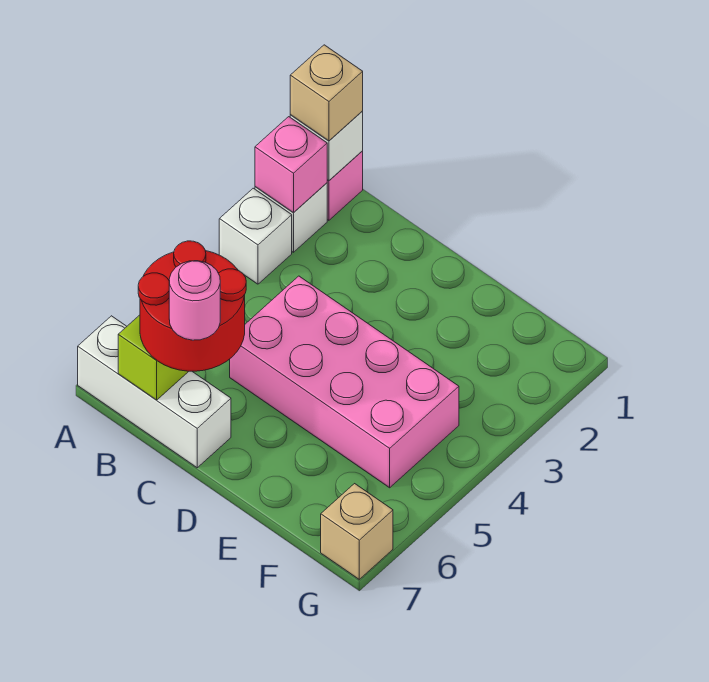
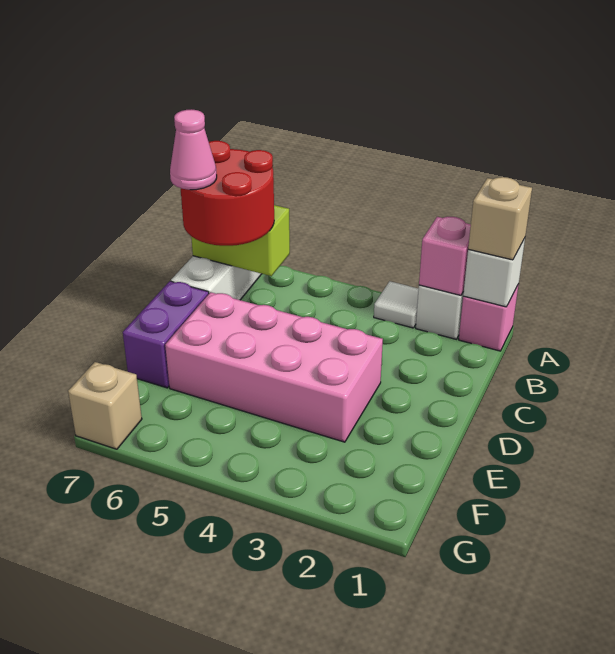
white 1x1 brick [219,188,292,284] -> white 1x1 tile [374,281,419,328]
pink 2x4 brick [230,276,459,488] -> pink 2x4 brick turned to [165,292,383,442]
pink 1x1 round brick [169,261,220,340] -> pink 1x1 cone [170,109,217,190]
none -> purple 1x2 brick [123,281,209,388]

